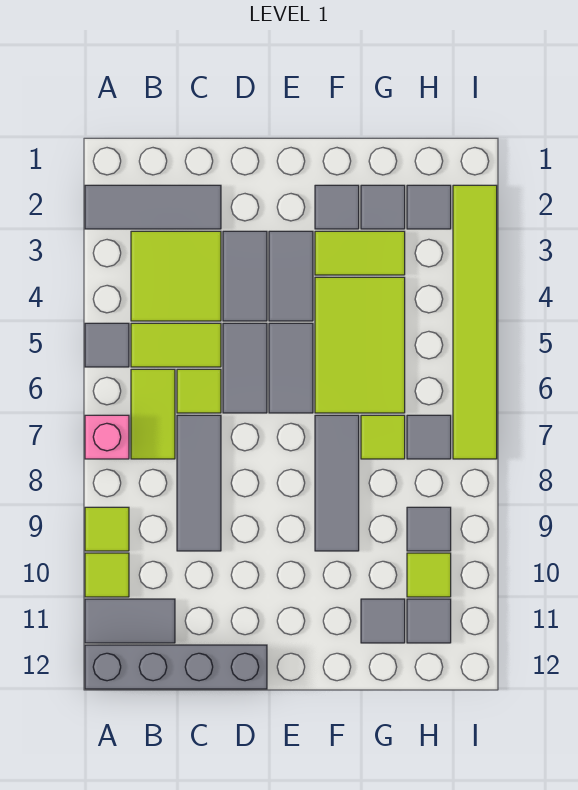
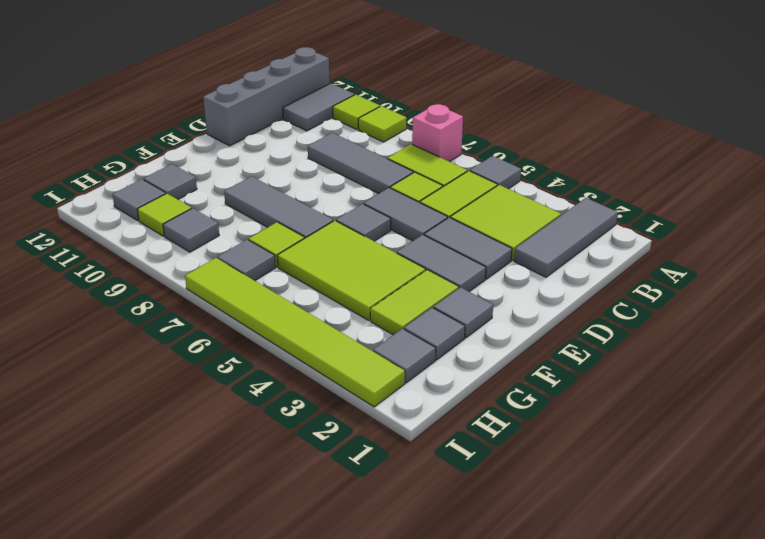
grey 1x2 tile [269,323,313,413] -> grey 1x1 tile [336,204,391,241]

